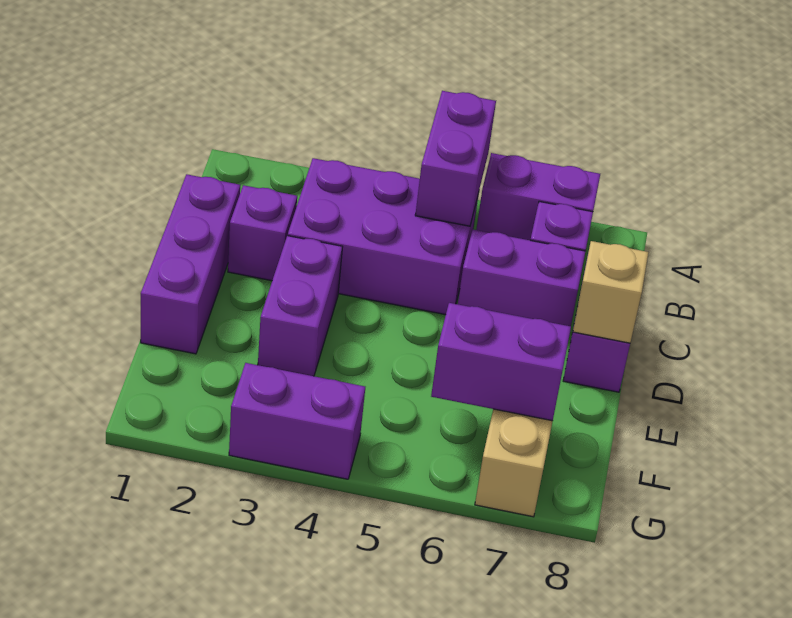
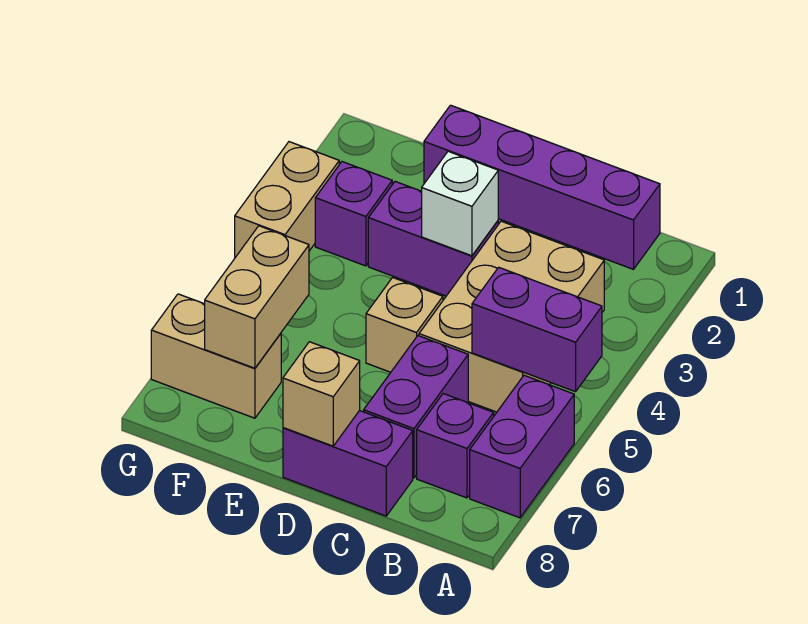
purple 2x3 brick [288,158,479,315] -> tan 2x3 brick [419,221,604,412]
purple 1x3 brick [141,174,240,354] -> purple 1x4 brick [424,105,660,269]
purple 1x1 brick [228,185,297,281] -> purple 1x1 brick moved to [315,162,392,266]
none -> white 1x1 brick [422,151,498,256]
none -> tan 1x1 brick [366,278,443,372]
purple 1x2 brick [431,303,571,421] -> tan 1x2 brick [205,226,309,368]
purple 1x2 brick [229,363,365,479] -> tan 1x2 brick [235,142,339,257]

